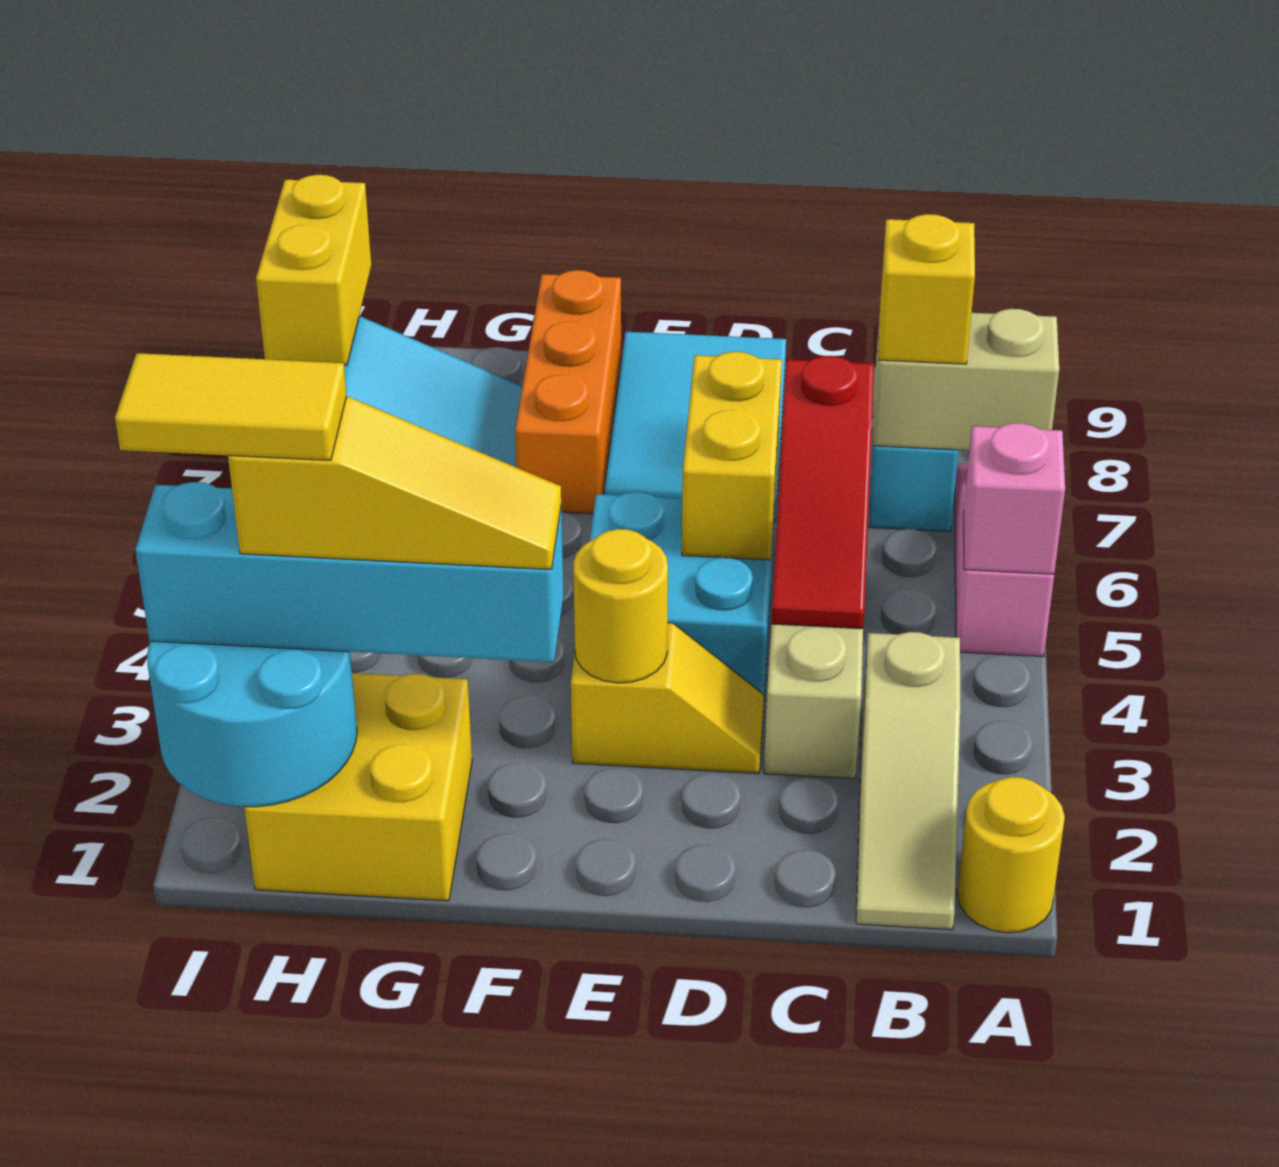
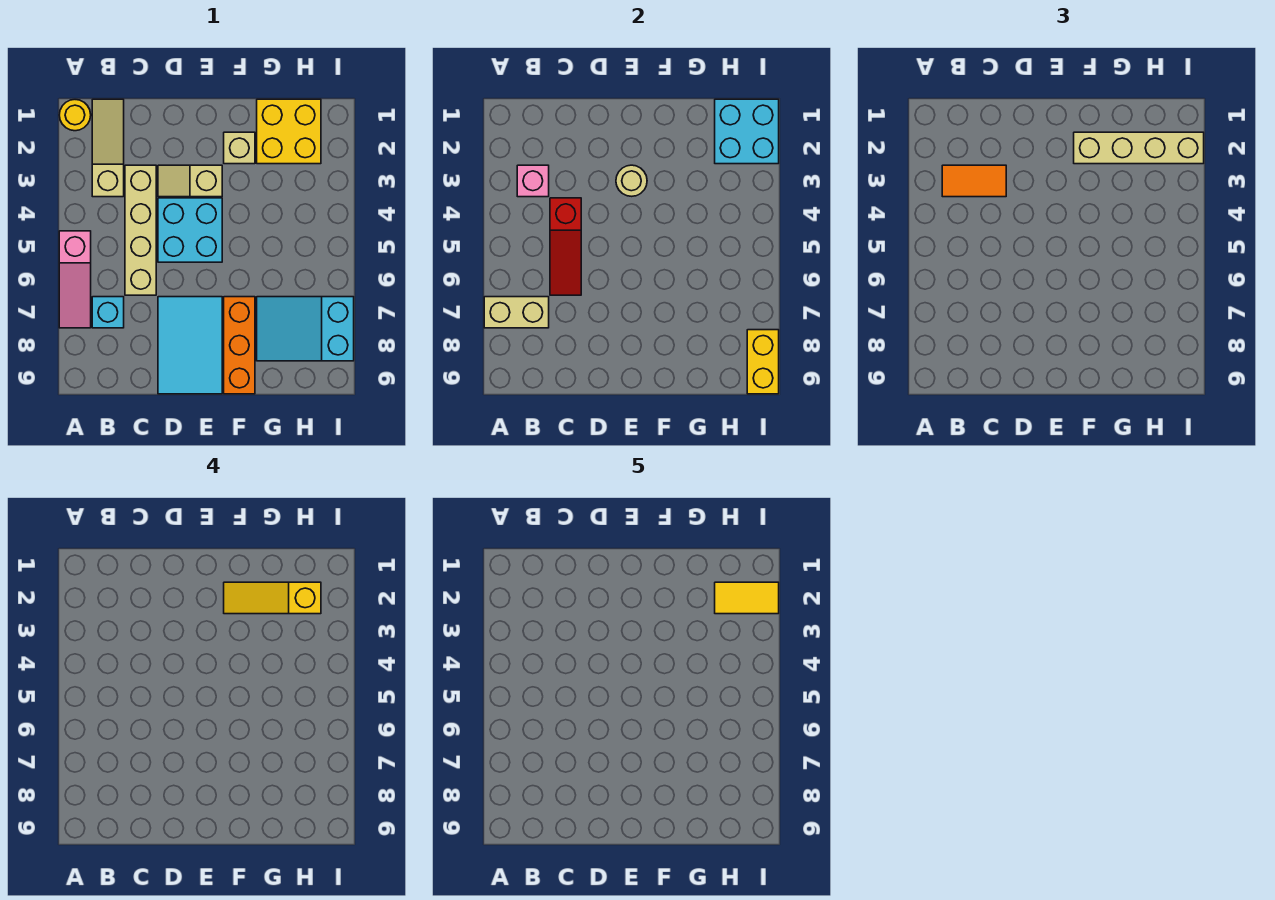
pink 1x1 brick [963,423,1065,574] -> pink 1x1 brick moved to [517,165,549,197]
none -> orange 1x2 tile [942,165,1006,197]
yellow 1x1 brick [879,214,975,364] -> none
red 1x3 slope [771,356,874,629] -> red 1x3 slope turned to [550,198,581,295]
yellow 1x2 slope [571,623,764,773] -> tan 1x2 slope [158,165,222,197]
yellow 1x2 brick [682,352,782,560] -> none
yellow 1x1 round brick [573,529,668,683] -> tan 1x1 round brick [616,165,647,196]
none -> tan 1x1 brick [224,132,255,164]
cyan 1x4 brick [135,482,563,662] -> tan 1x4 brick [1074,132,1204,164]
cyan 2x2 round brick [147,641,357,807] -> cyan 2x2 brick [715,99,779,164]

